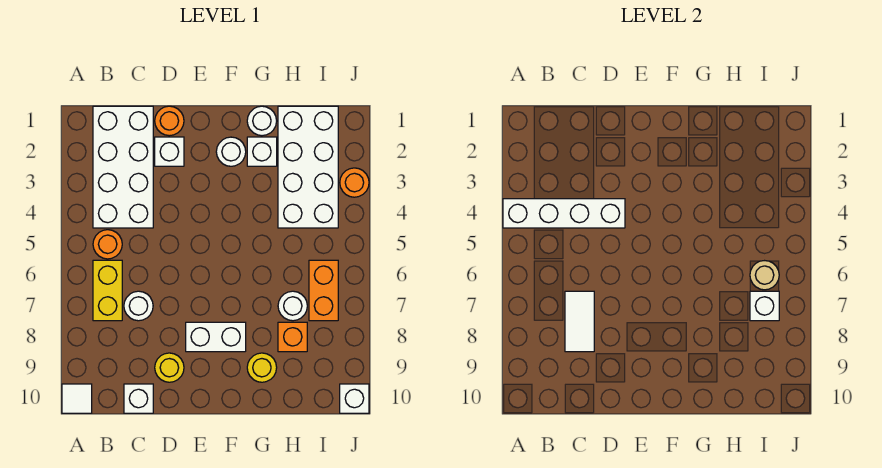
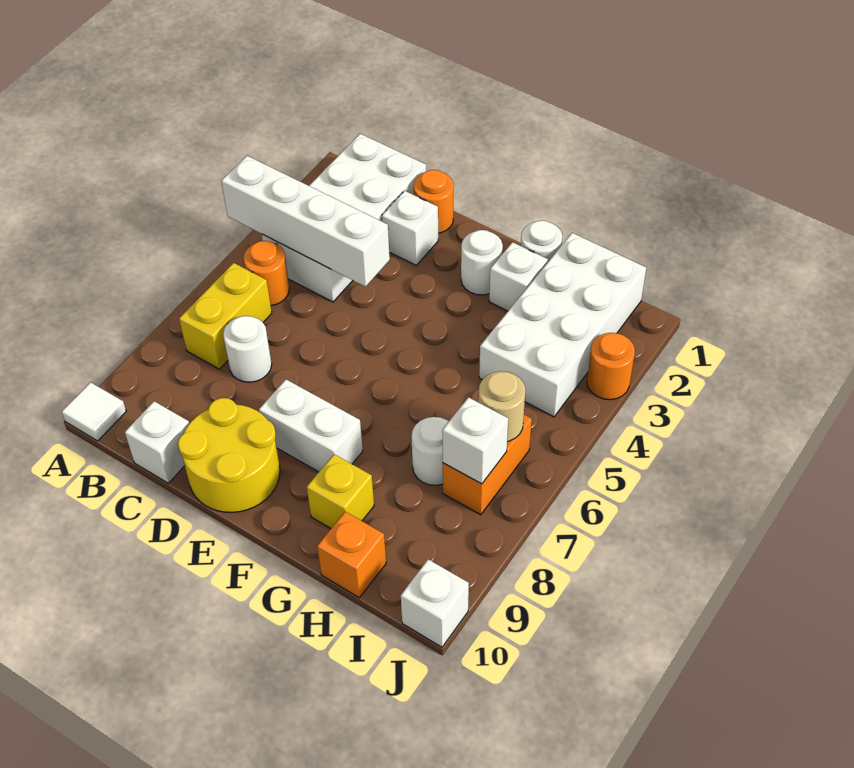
white 1x2 tile [565,291,594,352] -> none
yellow 1x1 round brick [155,353,184,382] -> yellow 2x2 round brick [178,398,280,512]
yellow 1x1 round brick [247,353,277,382] -> yellow 1x1 brick [307,454,374,528]
orange 1x1 brick [278,322,307,352] -> orange 1x1 brick moved to [317,512,386,598]

